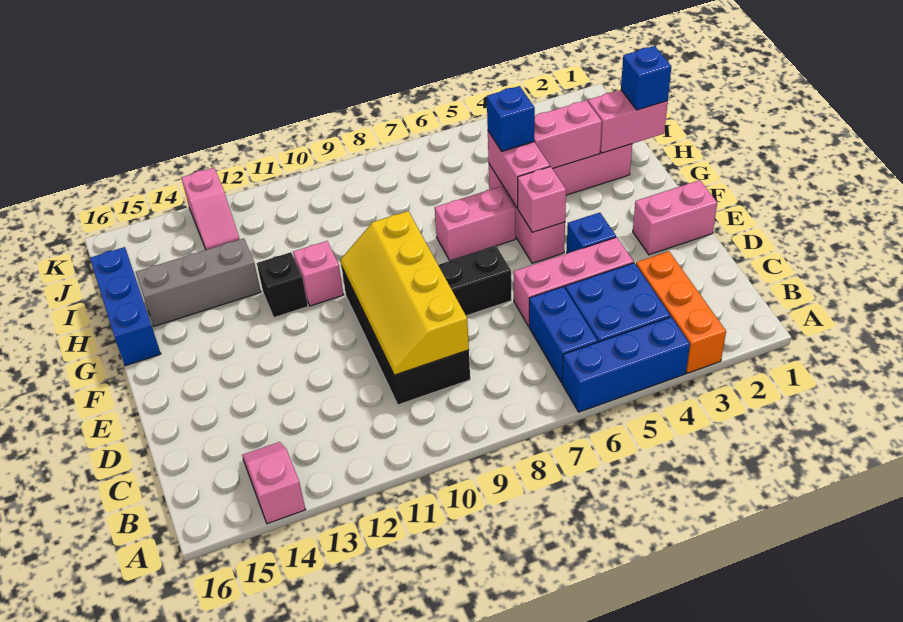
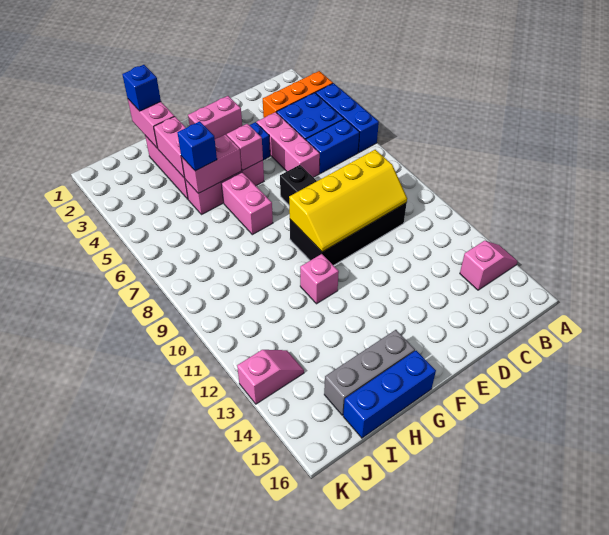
pink 1x2 slope [242,442,306,524] -> pink 1x2 slope turned to [460,241,518,290]
pink 1x2 brick [633,180,717,255] -> pink 1x2 brick turned to [188,96,242,139]
black 1x1 brick [257,252,308,318] -> none
grey 1x3 brick [136,238,261,326] -> grey 1x3 brick turned to [324,330,415,415]

